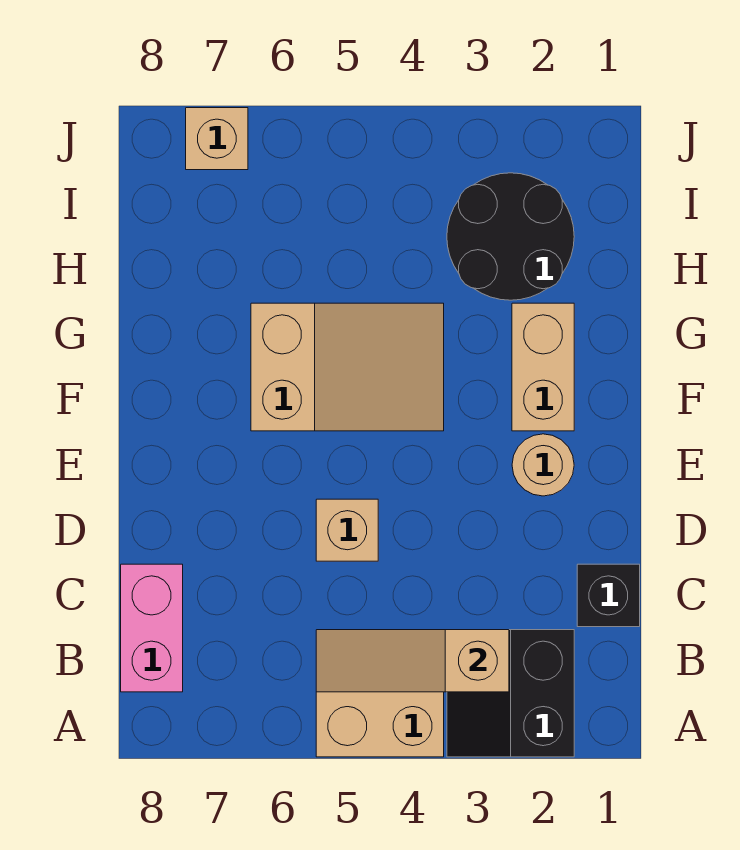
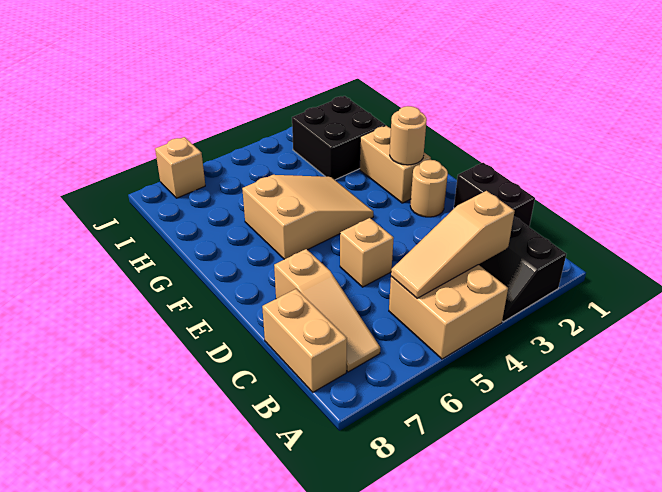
none -> tan 1x3 slope [274,249,380,372]
pink 1x2 brick [121,564,183,692] -> tan 1x2 brick [262,289,347,392]
black 1x1 brick [577,564,640,627] -> black 1x2 brick [454,163,535,227]
none -> tan 1x1 round brick [390,106,427,165]
black 2x2 round brick [447,173,574,300] -> black 2x2 brick [292,96,385,180]

